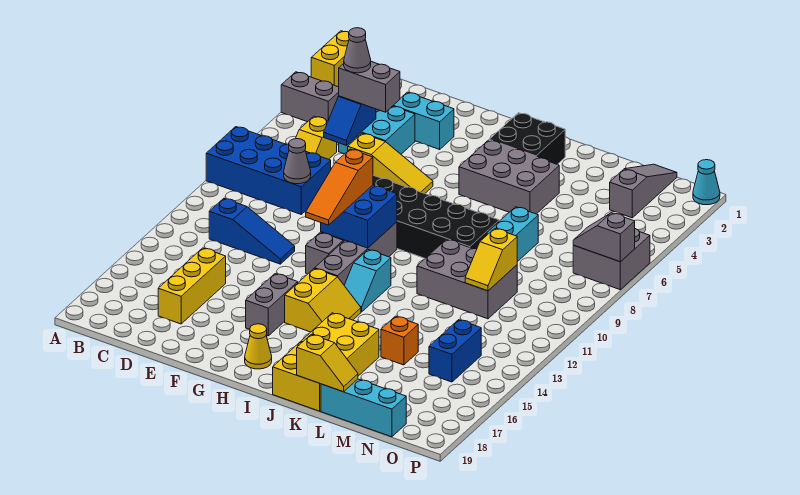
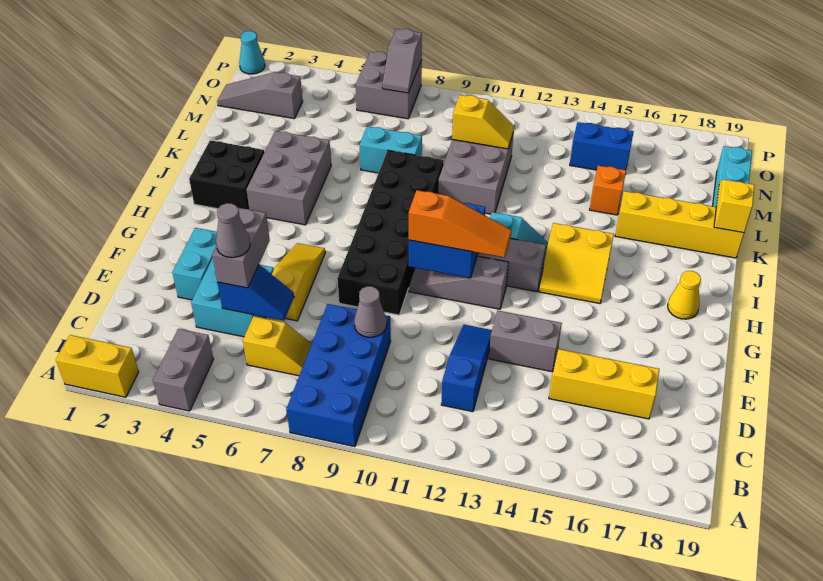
grey 1x2 brick [246,274,298,336] -> grey 1x2 brick moved to [489,311,562,372]
yellow 2x2 slope [285,268,361,332] -> yellow 2x2 slope turned to [539,223,614,303]
yellow 2x4 brick [273,313,379,411] -> yellow 1x4 brick [615,191,744,258]

